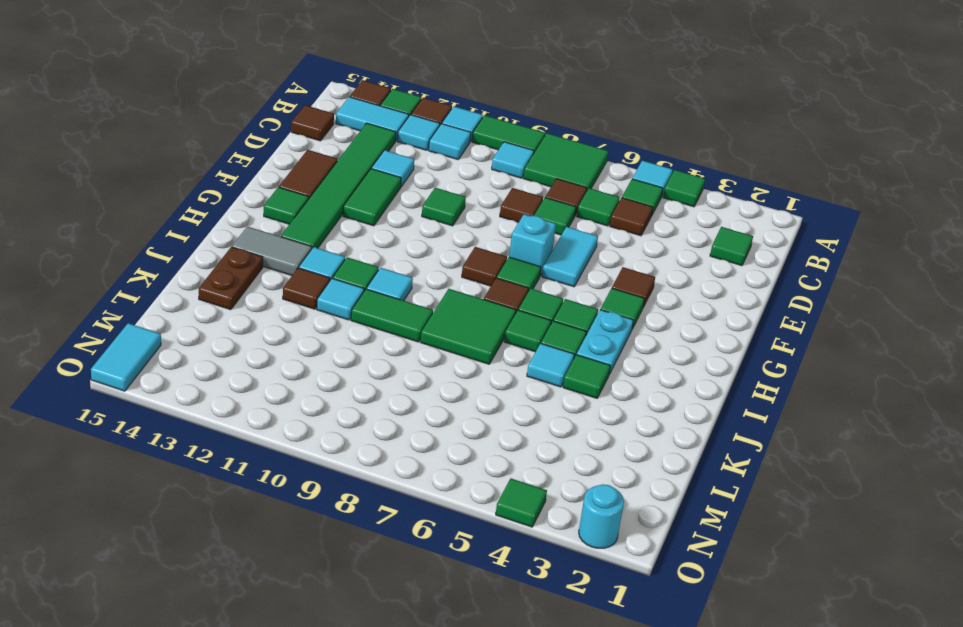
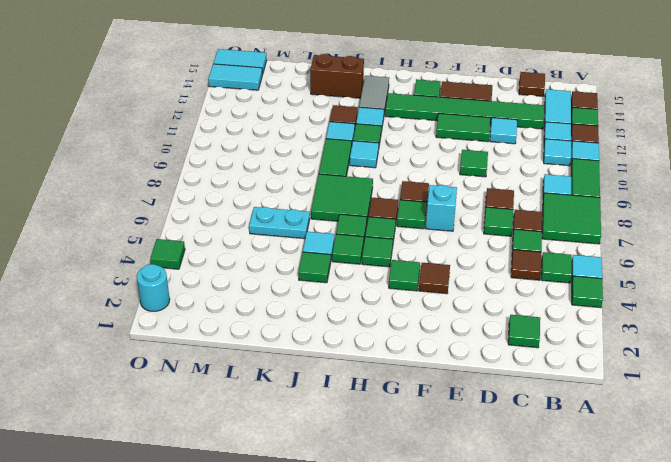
cyan 1x2 tile [542,227,598,287] -> cyan 1x2 tile moved to [208,64,262,90]
cyan 1x2 plate [577,310,633,374] -> cyan 1x2 plate moved to [249,207,310,239]
brown 1x2 plate [199,247,263,310] -> brown 1x2 brick [310,54,364,98]

